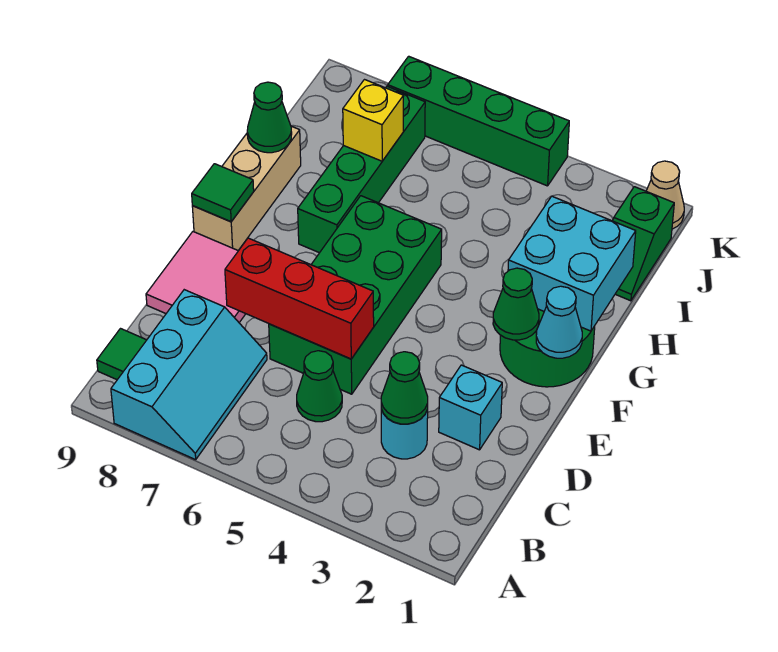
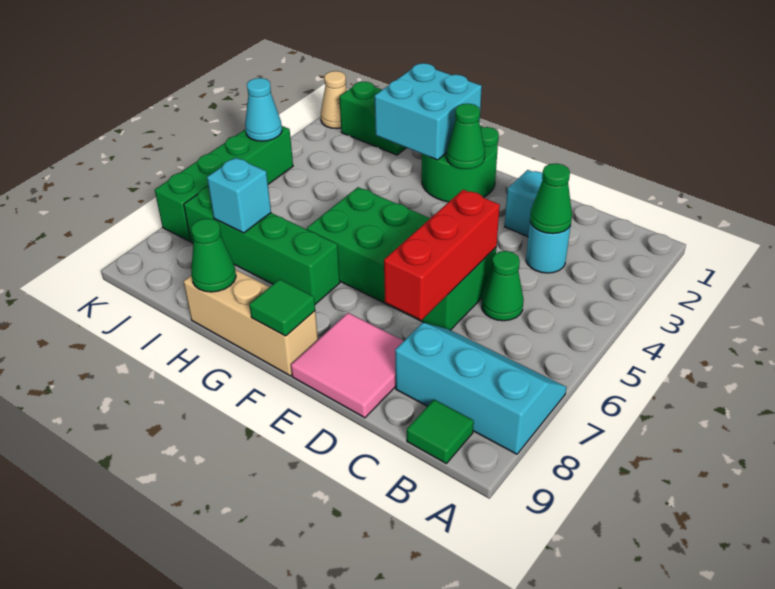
cyan 1x1 cone [536,286,582,358] -> cyan 1x1 cone moved to [245,78,282,141]
yellow 1x1 brick [343,80,404,161] -> cyan 1x1 brick [207,158,271,233]

